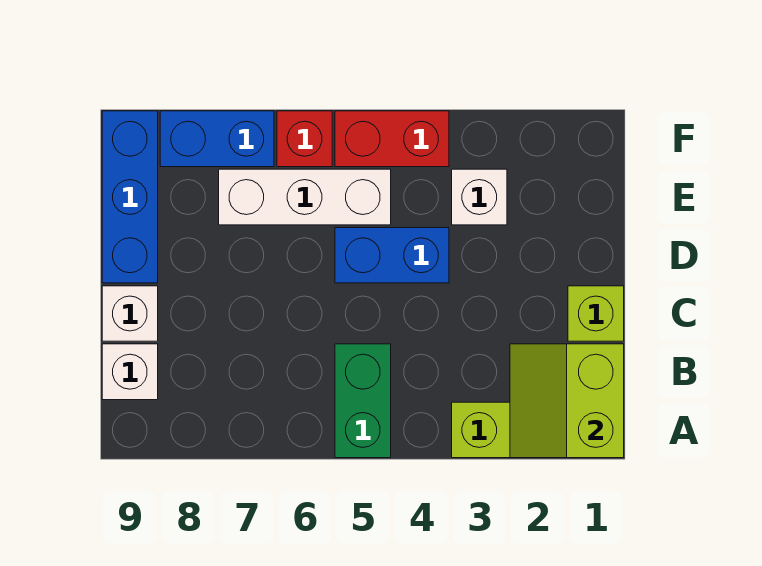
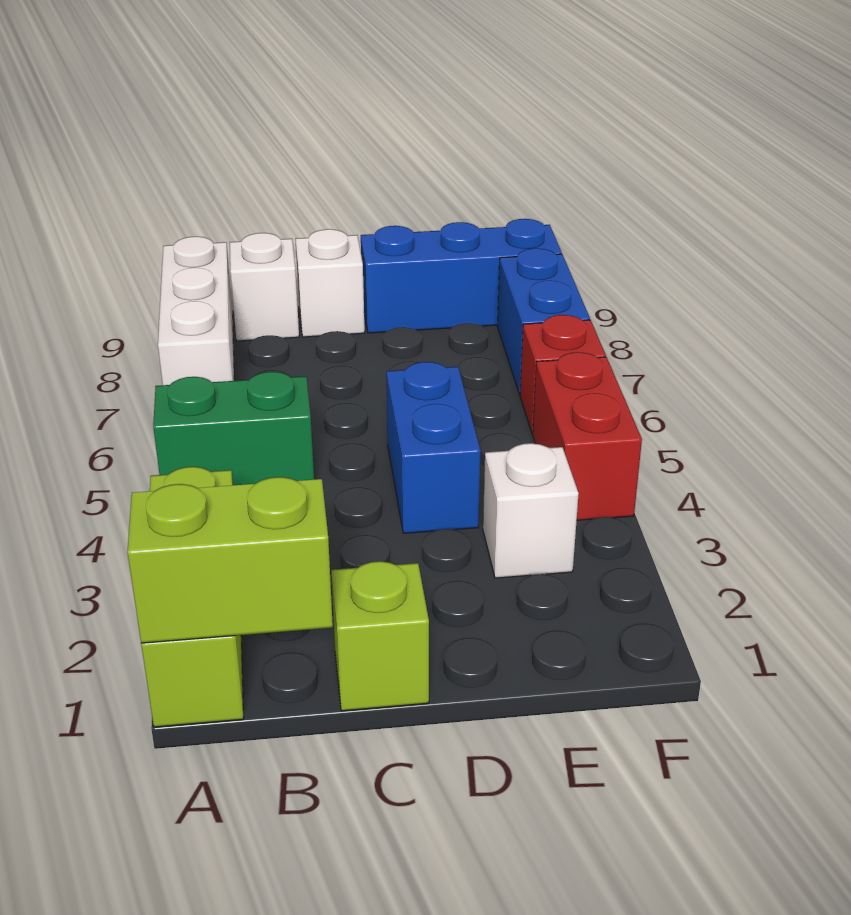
white 1x3 brick [219,169,391,225] -> white 1x3 brick moved to [158,237,234,385]

